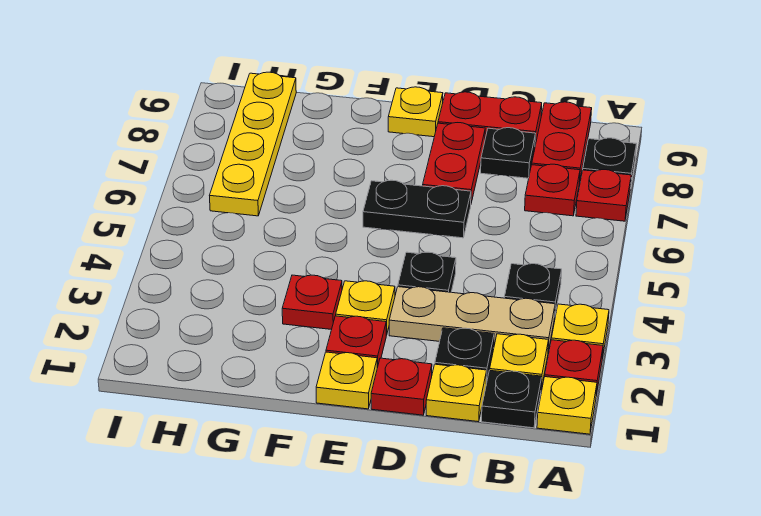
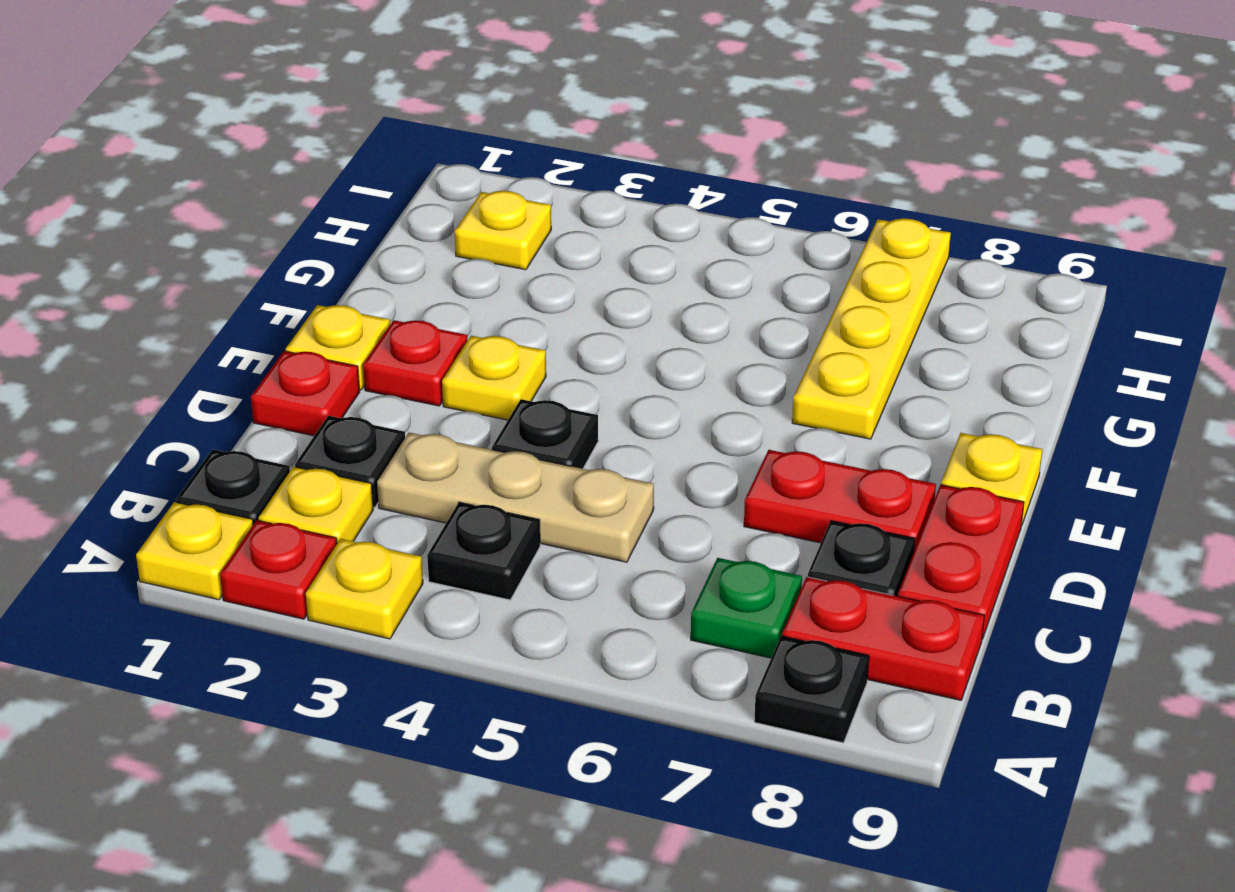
red 1x1 plate [576,170,631,221] -> none
tan 1x3 plate [389,287,555,351] -> tan 1x3 plate turned to [377,433,654,562]
red 1x1 plate [525,164,580,216] -> green 1x1 plate [691,558,802,658]
yellow 1x1 plate [426,364,487,422] -> yellow 1x1 plate moved to [455,191,551,270]
black 1x2 plate [363,180,471,238] -> none
red 1x1 plate [282,275,342,330] -> none
yellow 1x4 plate [209,72,296,216] -> yellow 1x4 plate turned to [792,218,951,439]

